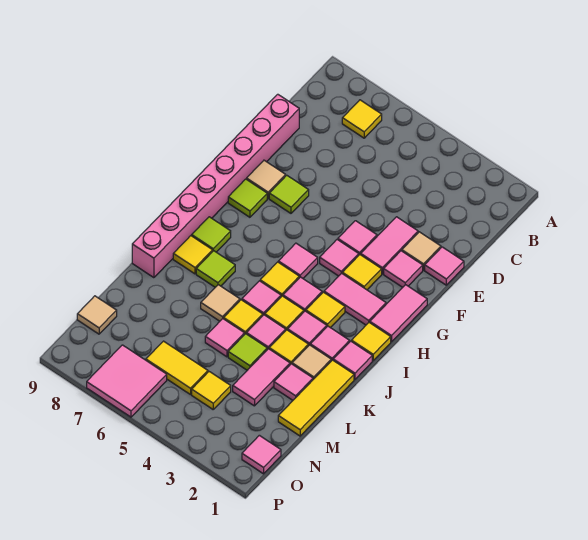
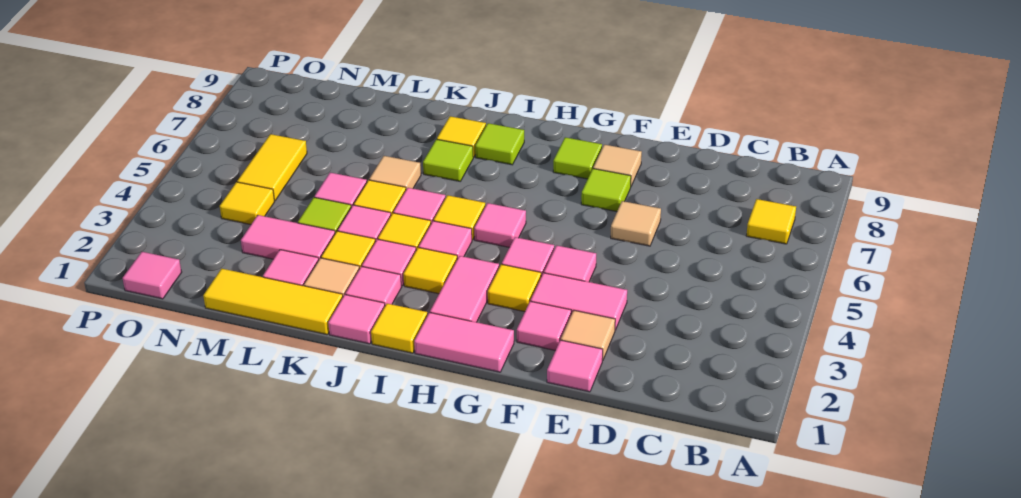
pink 1x8 brick [132,94,299,278] -> none
tan 1x1 tile [77,296,117,334] -> tan 1x1 tile moved to [611,201,661,246]
pink 2x2 tile [87,345,167,417] -> none

